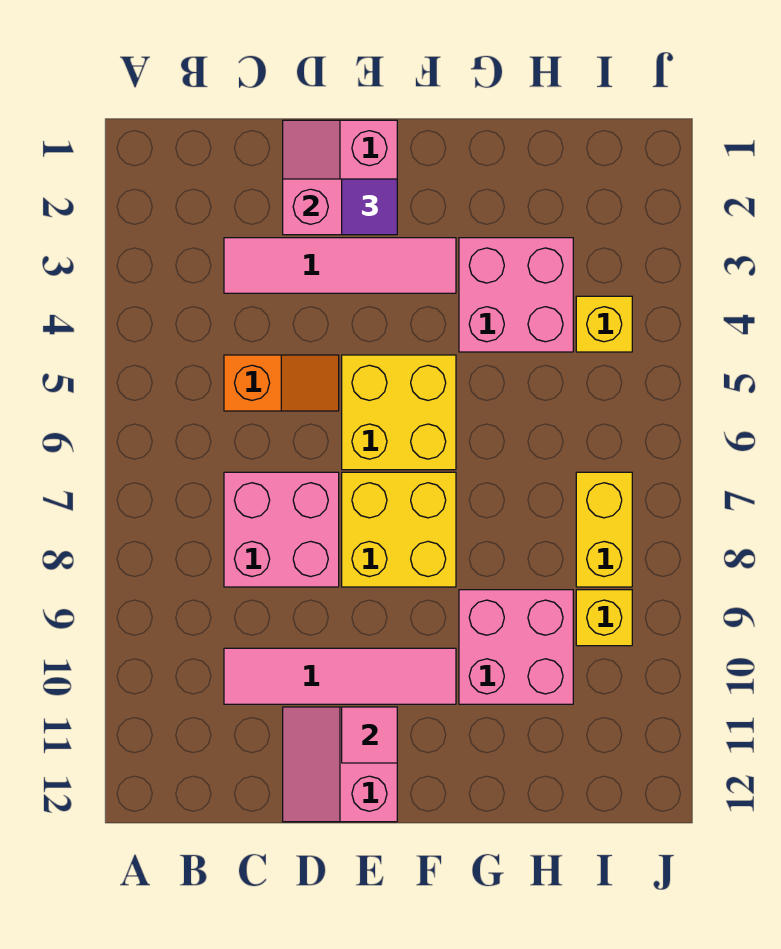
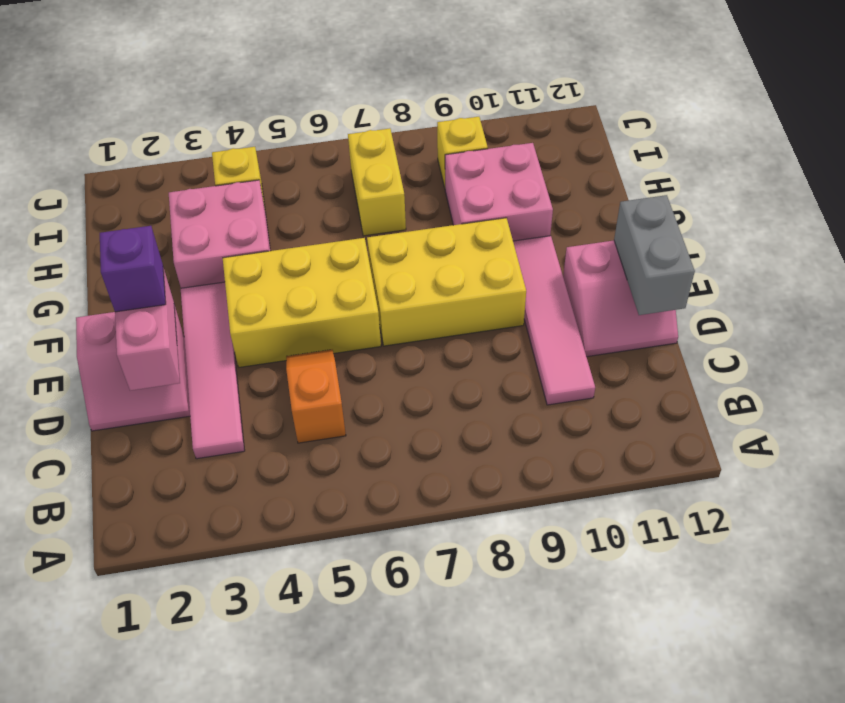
pink 2x2 brick [224,472,339,587] -> none
none -> grey 1x2 brick [614,195,695,315]
purple 1x1 tile [342,179,397,235] -> purple 1x1 brick [100,226,166,312]
yellow 2x2 brick [342,355,456,470] -> yellow 2x3 brick [223,238,381,367]
yellow 2x2 brick [342,472,456,587] -> yellow 2x3 brick [367,218,526,346]
pink 1x1 tile [342,707,397,763] -> none
yellow 1x2 brick [576,472,632,587] -> yellow 1x2 brick turned to [348,128,406,236]

